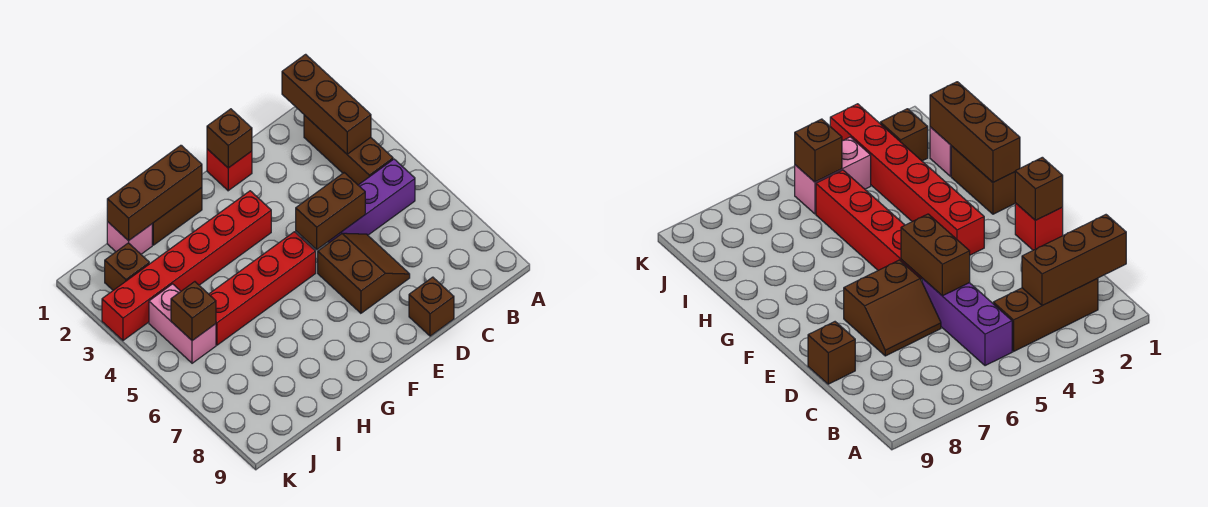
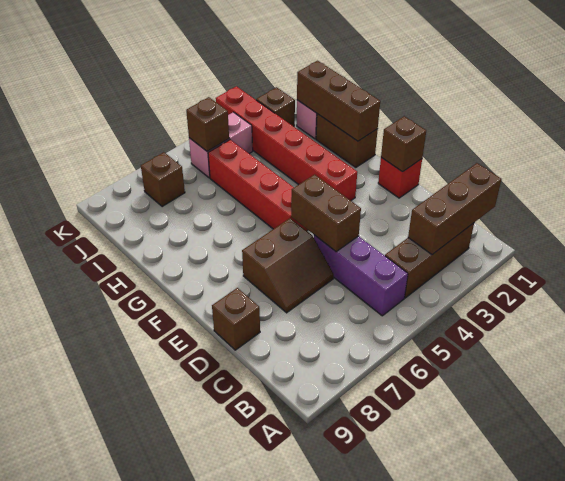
none -> brown 1x1 brick [141,152,185,207]

